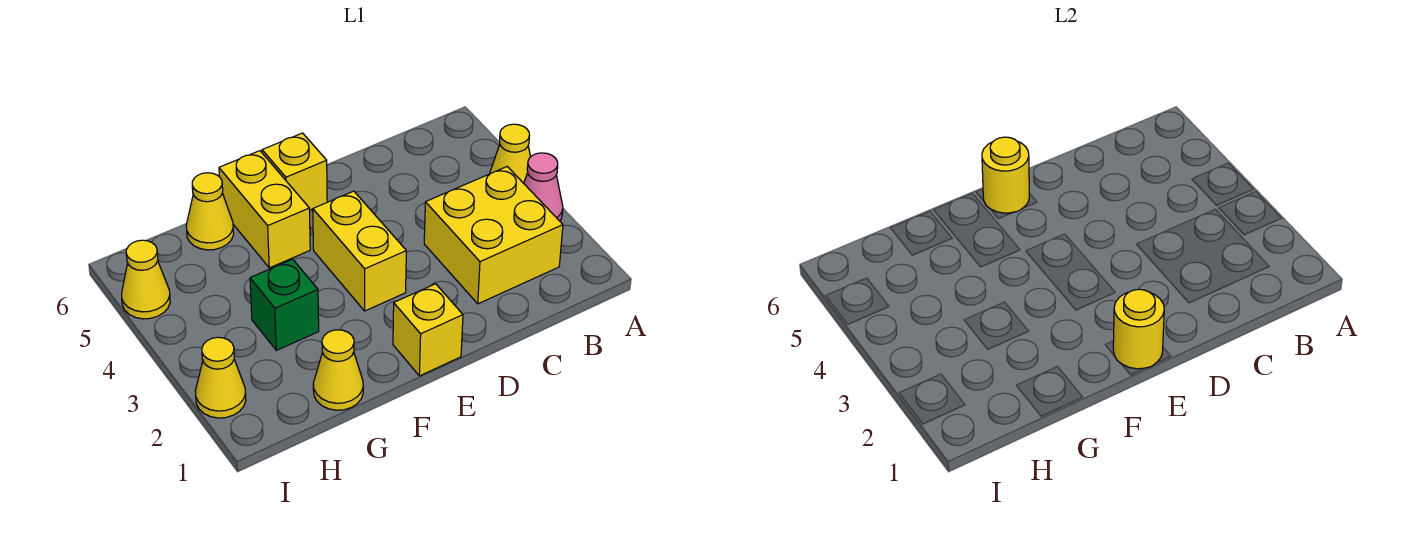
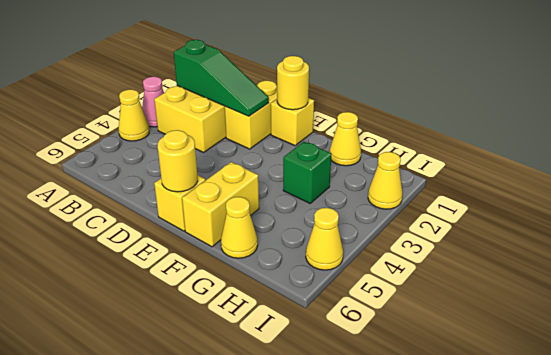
none -> green 1x3 slope [174,40,269,116]
yellow 1x2 brick [313,191,406,311] -> yellow 1x2 brick moved to [225,81,277,149]

